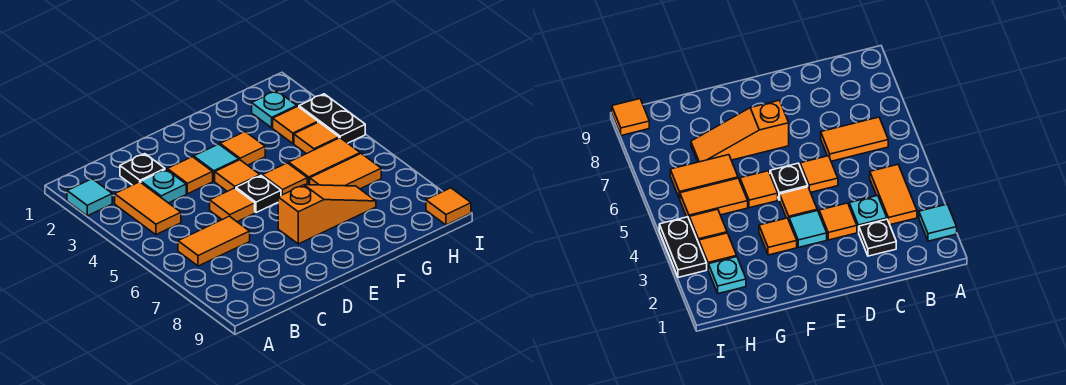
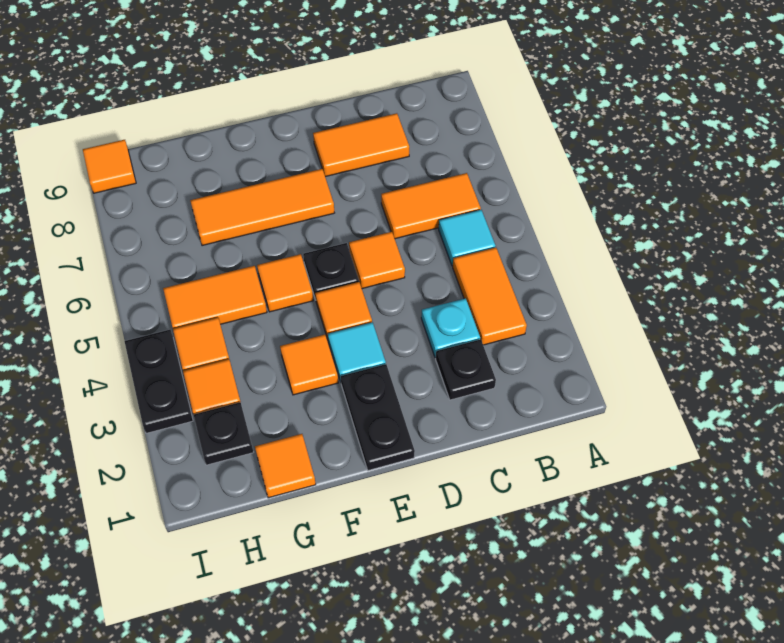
cyan 1x1 tile [67,179,112,216] -> cyan 1x1 tile moved to [439,210,495,266]
orange 1x1 tile [167,157,213,194] -> orange 1x1 tile moved to [255,434,316,498]
none -> black 1x2 plate [341,364,415,471]
orange 1x3 slope [278,185,376,244] -> orange 1x3 tile [190,169,334,246]
orange 1x2 tile [310,153,381,189] -> orange 1x2 tile moved to [313,113,409,177]
cyan 1x1 plate [252,91,297,128] -> black 1x1 plate [193,402,253,465]

